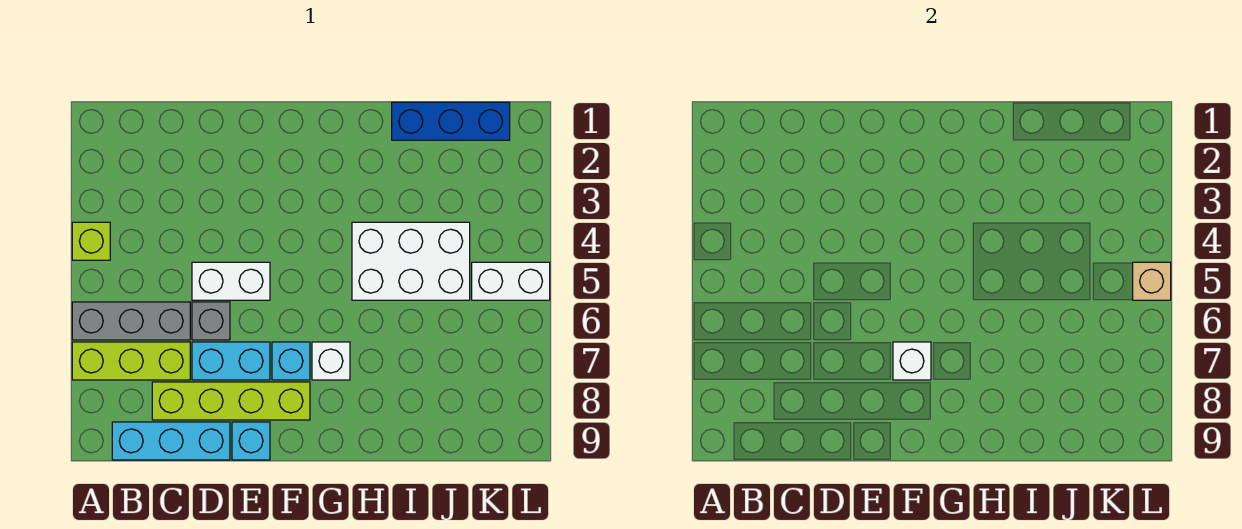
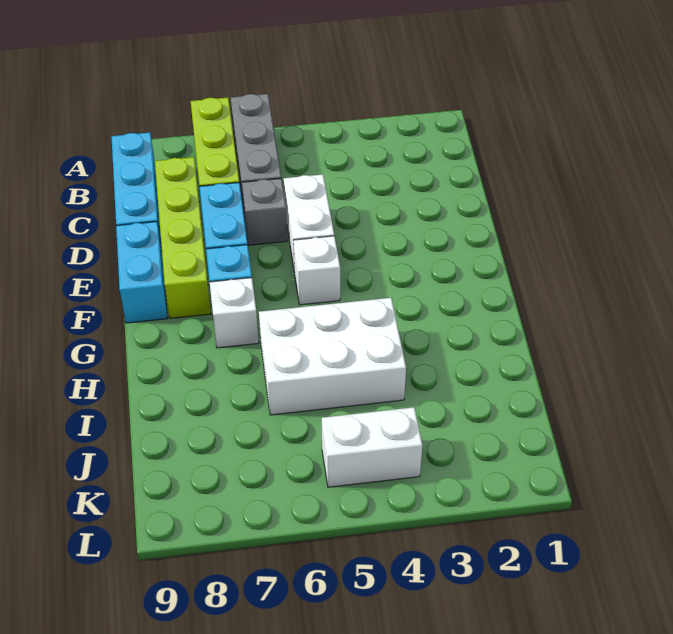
lime 1x1 brick [72,222,110,260] -> none
cyan 1x1 brick [232,422,270,460] -> cyan 1x2 brick [116,222,167,323]
white 1x1 brick [893,342,931,380] -> white 1x1 brick moved to [293,236,340,305]
white 2x3 brick [352,222,470,300] -> white 2x3 brick turned to [259,298,406,415]
blue 1x3 brick [392,102,510,140] -> none
white 1x2 brick [472,262,550,300] -> white 1x2 brick turned to [322,407,422,487]
tan 1x1 brick [1133,262,1171,300] -> none

